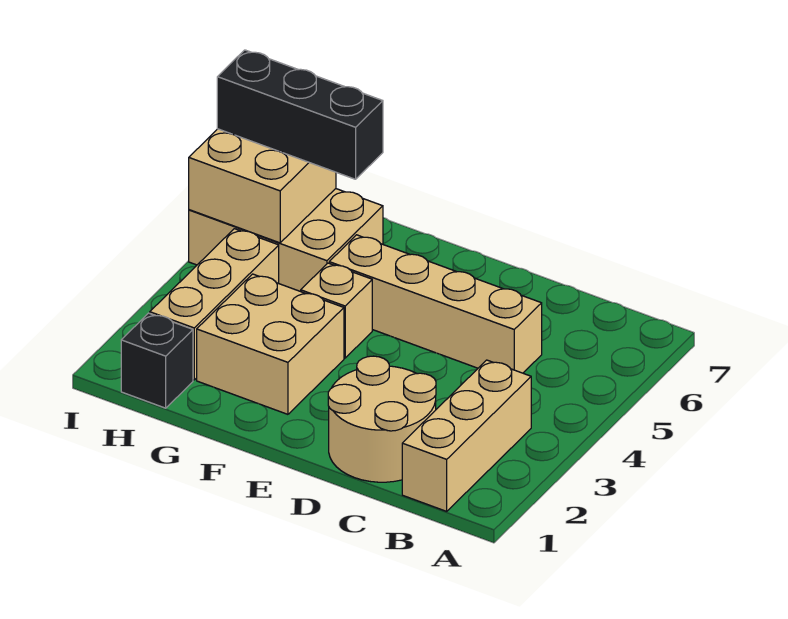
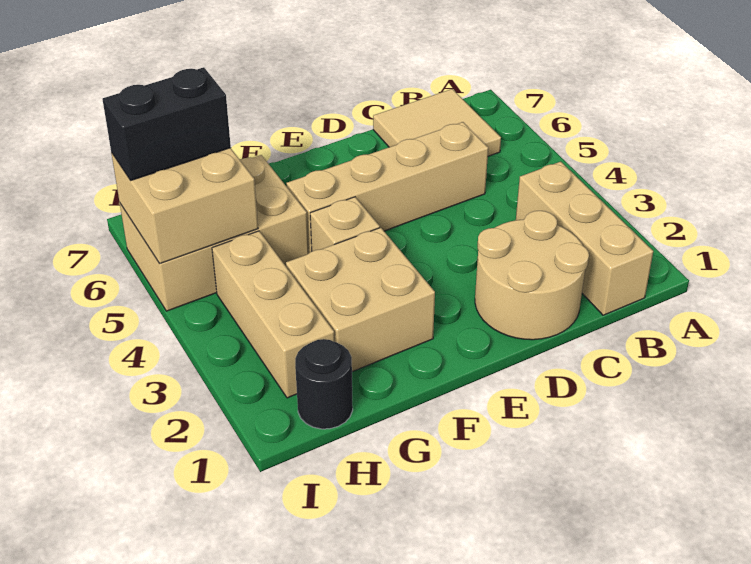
none -> tan 2x2 tile [373,89,501,156]
black 1x3 brick [217,50,383,179] -> black 1x2 brick [102,67,231,180]
black 1x1 brick [121,313,193,408] -> black 1x1 round brick [295,339,353,429]

